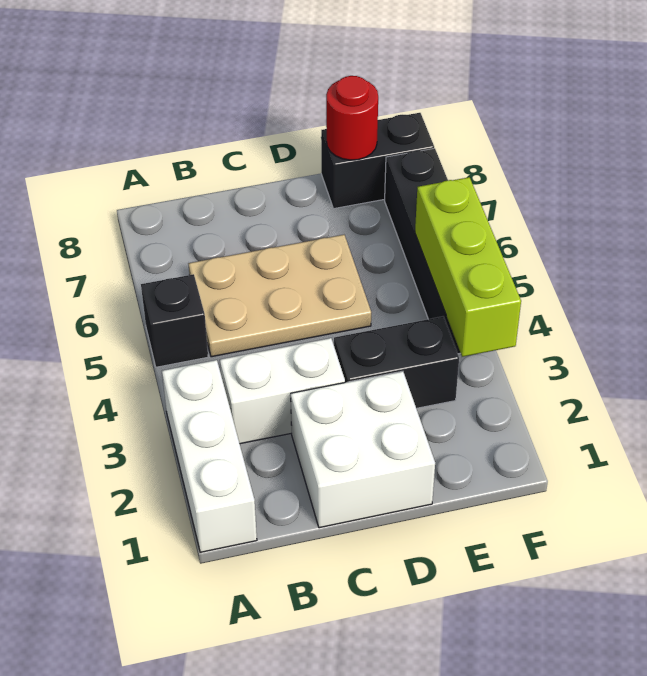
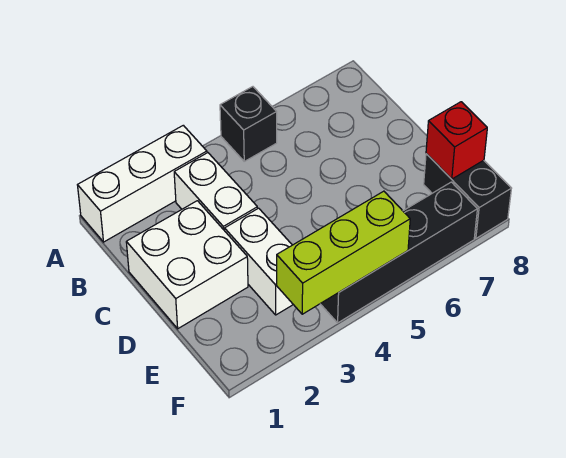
tan 2x3 plate [188,235,371,357] -> none
black 1x2 brick [334,317,459,408] -> white 1x2 brick [225,208,293,315]
red 1x1 round brick [326,76,378,160] -> red 1x1 brick [426,102,487,179]

